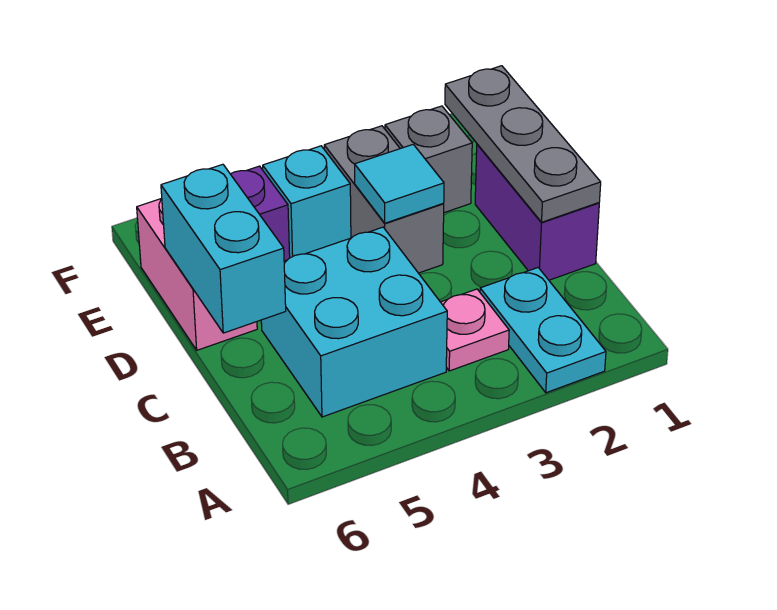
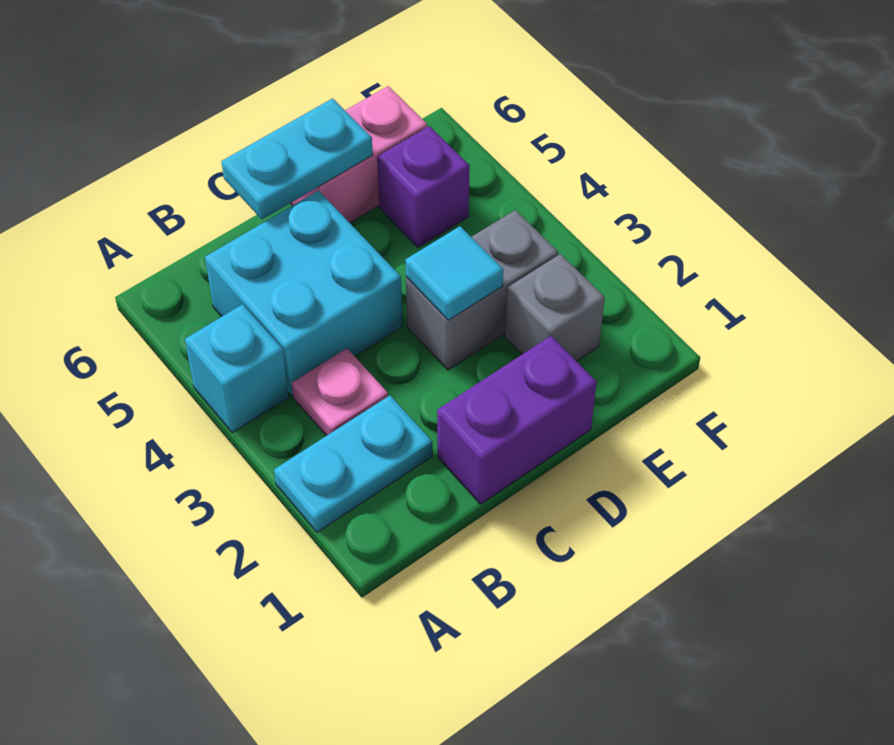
grey 1x3 plate [445,66,601,222] -> none
cyan 1x2 brick [161,164,286,333] -> cyan 1x2 plate [221,98,373,219]
cyan 1x1 brick [263,146,351,258] -> cyan 1x1 brick moved to [185,304,288,433]

